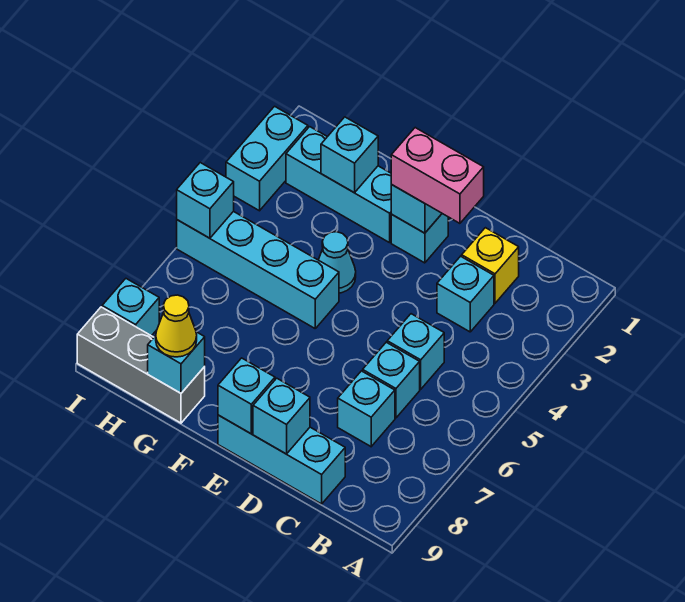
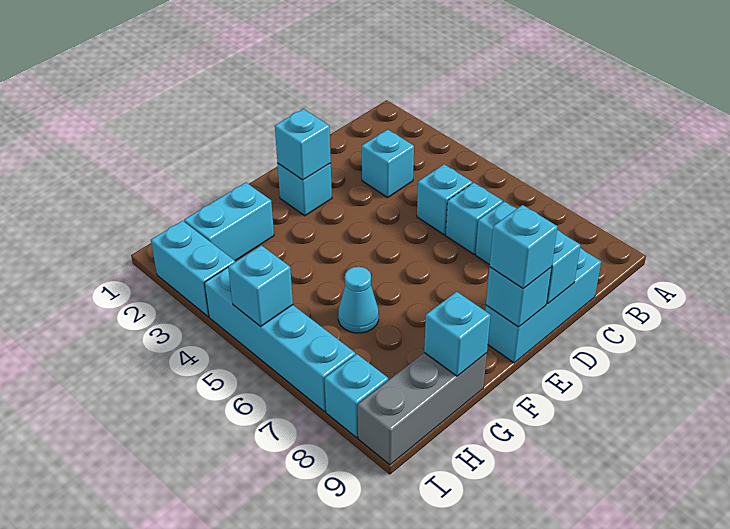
yellow 1x1 brick [462,228,519,303] -> none
pink 1x2 brick [391,128,484,223] -> none
cyan 1x3 brick [286,127,392,243] -> cyan 1x2 brick [184,182,274,261]
cyan 1x1 cone [319,232,356,293] -> cyan 1x1 cone moved to [338,267,379,333]
cyan 1x4 brick [177,211,339,328] -> cyan 1x4 brick turned to [205,267,355,412]
cyan 1x1 brick [321,117,378,193] -> cyan 1x1 brick moved to [489,205,558,289]
yellow 1x1 cone [156,295,197,357] -> none

